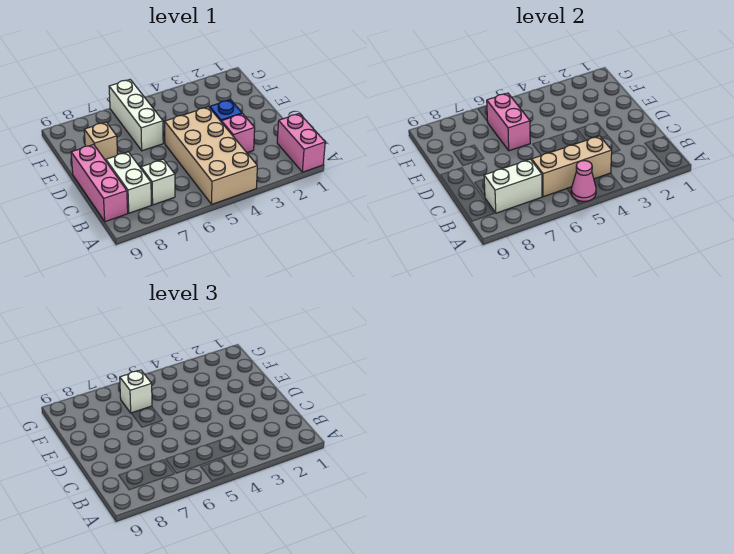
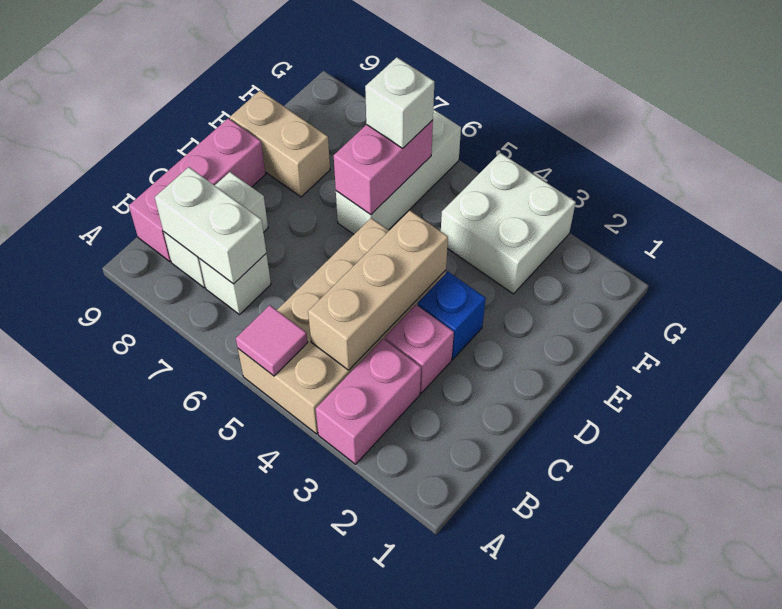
pink 1x2 brick [277,113,325,172] -> pink 1x2 brick moved to [316,339,421,464]
pink 1x1 cone [571,161,596,201] -> pink 1x1 tile [236,305,308,376]
tan 1x3 brick [532,136,612,197] -> tan 1x3 brick turned to [308,210,448,370]
tan 1x1 brick [84,122,118,161] -> tan 1x2 brick [230,90,330,197]
none -> white 2x2 brick [441,153,576,294]

